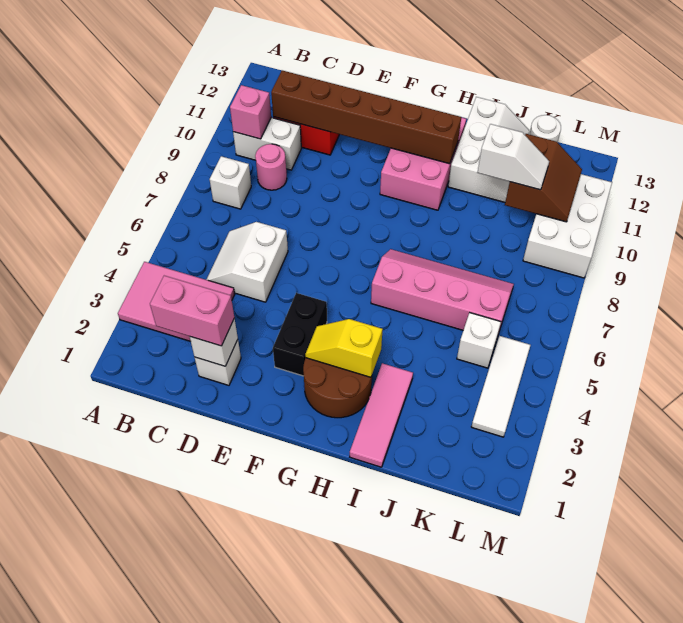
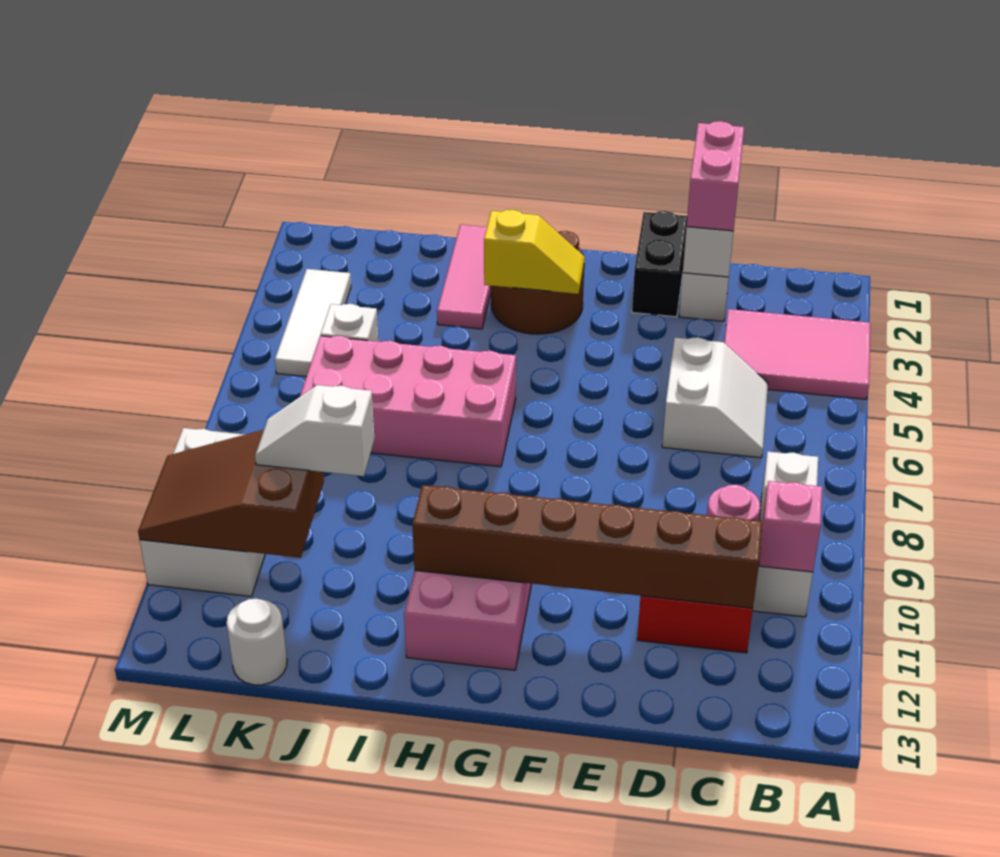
pink 1x2 brick [150,276,234,346] -> pink 1x2 brick turned to [687,121,744,231]
black 1x2 brick [273,293,327,376] -> black 1x2 brick moved to [632,211,687,317]
pink 2x4 slope [371,249,514,334] -> pink 2x4 brick [300,336,516,467]
white 2x3 slope [448,97,530,202] -> none
brown 2x2 slope [505,134,582,222] -> brown 2x3 slope [138,430,324,558]

